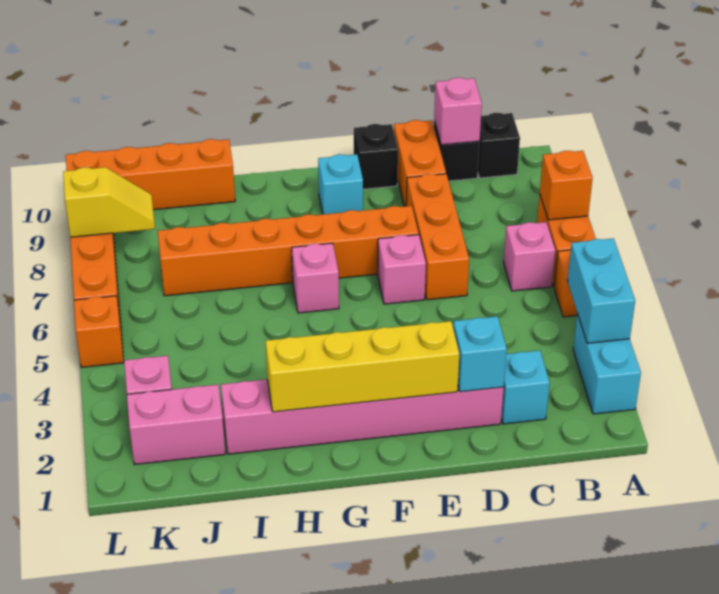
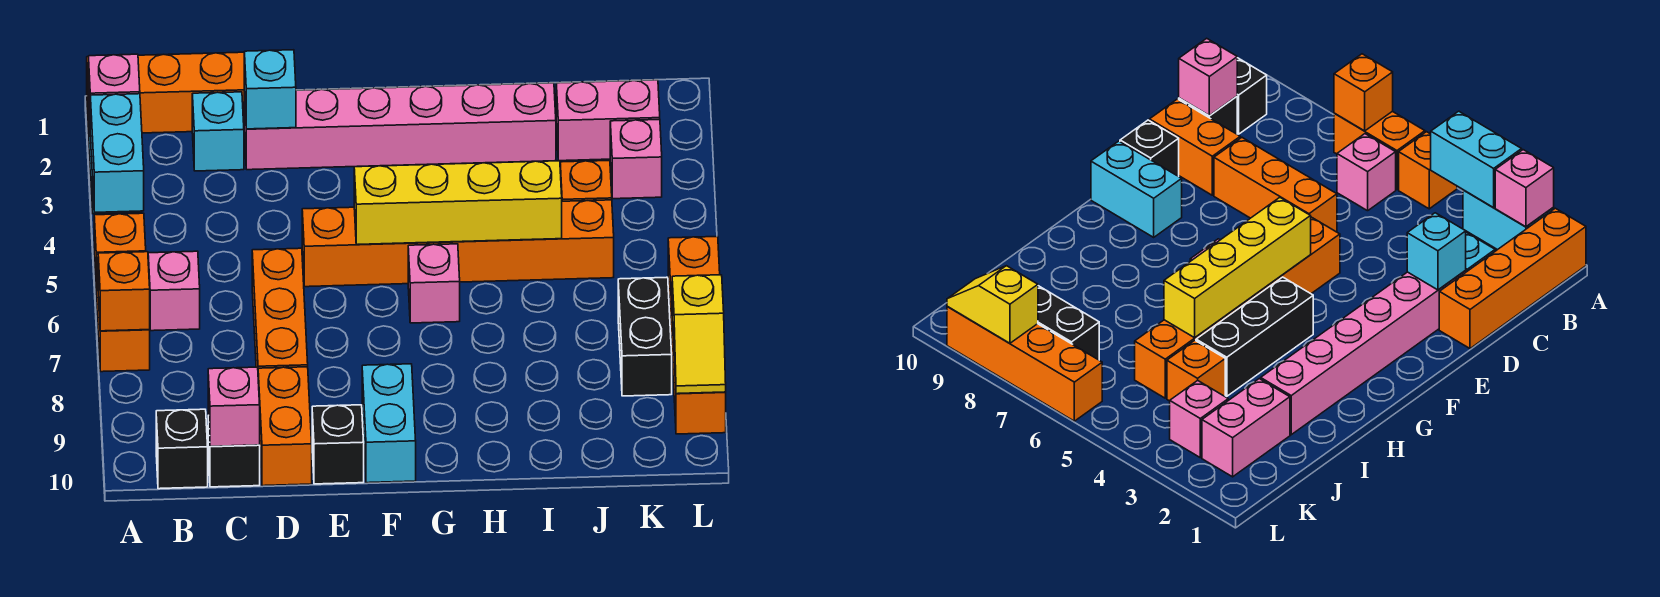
yellow 1x4 brick [266,321,459,412] -> yellow 1x4 brick moved to [354,161,562,244]
pink 1x1 brick [378,235,426,304] -> pink 1x1 brick moved to [88,54,140,116]
orange 1x6 brick [158,206,419,296] -> orange 1x6 brick moved to [302,200,614,287]
cyan 1x1 brick [318,154,363,214] -> cyan 1x2 brick [362,364,416,483]
none -> black 1x3 brick [1196,277,1313,396]
orange 1x4 brick [66,139,235,210] -> orange 1x4 brick moved to [87,52,244,134]
none -> black 1x2 brick [618,277,672,396]
yellow 1x2 slope [63,167,155,237] -> yellow 1x2 slope turned to [672,275,726,394]
orange 1x1 brick [74,296,124,367] -> orange 1x1 brick moved to [560,160,612,201]

